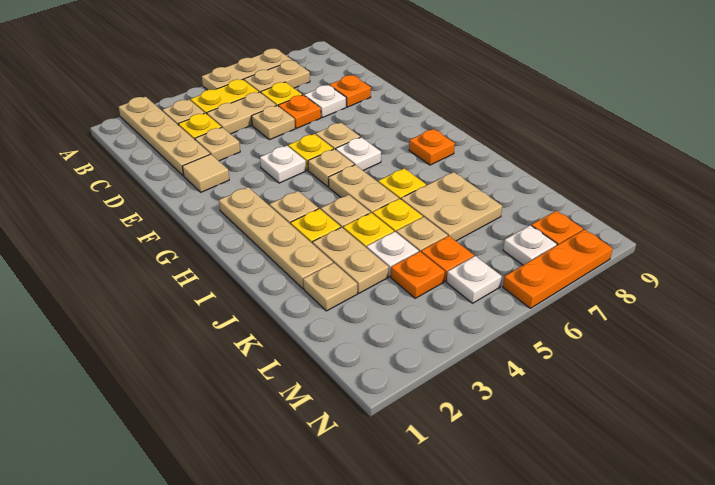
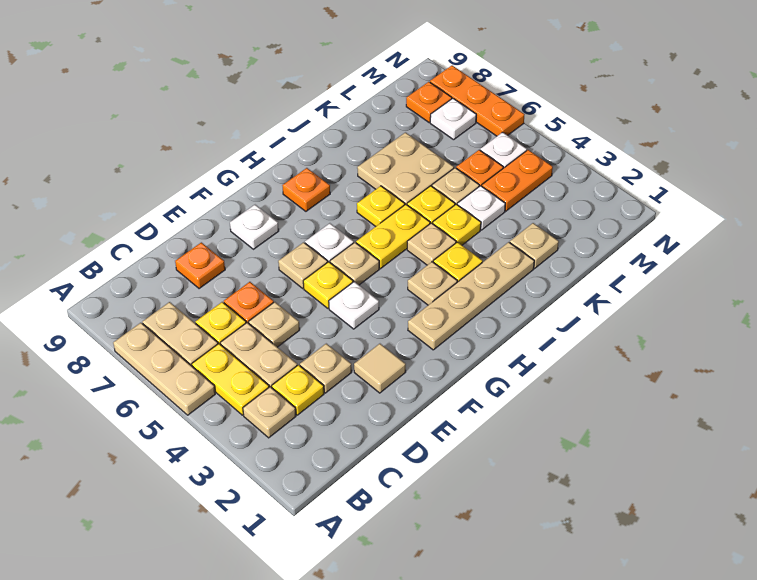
tan 1x4 plate [119,97,210,176] -> none
white 1x1 plate [304,85,346,118] -> white 1x1 plate moved to [230,205,279,249]
tan 1x2 plate [329,165,399,213] -> yellow 1x2 plate [356,204,430,269]
tan 1x2 plate [313,227,389,293] -> none
orange 1x1 plate [391,252,445,298] -> orange 1x2 plate [482,150,553,211]

